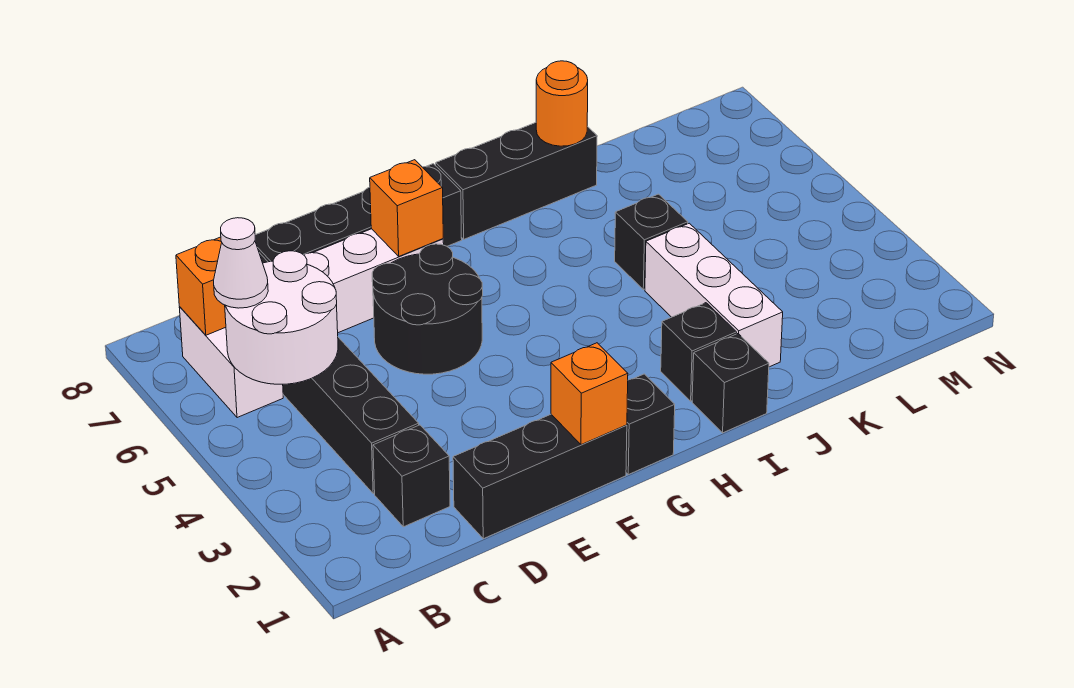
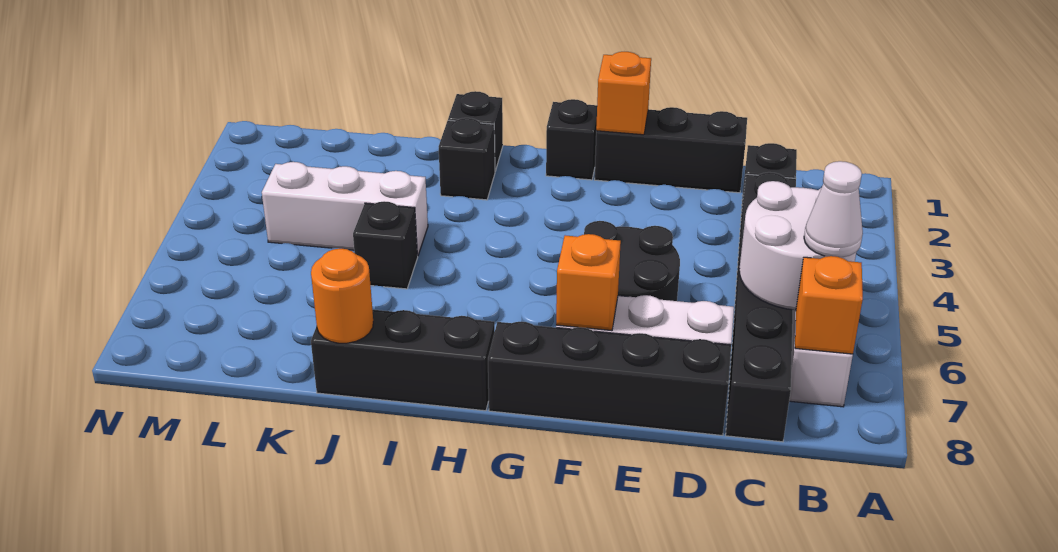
white 1x3 brick [645,223,783,367] -> white 1x3 brick turned to [262,162,428,256]

